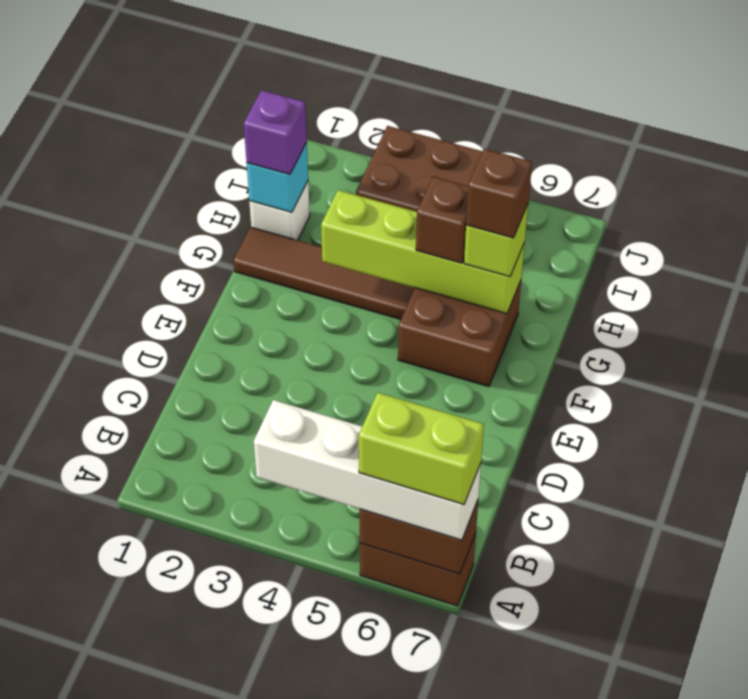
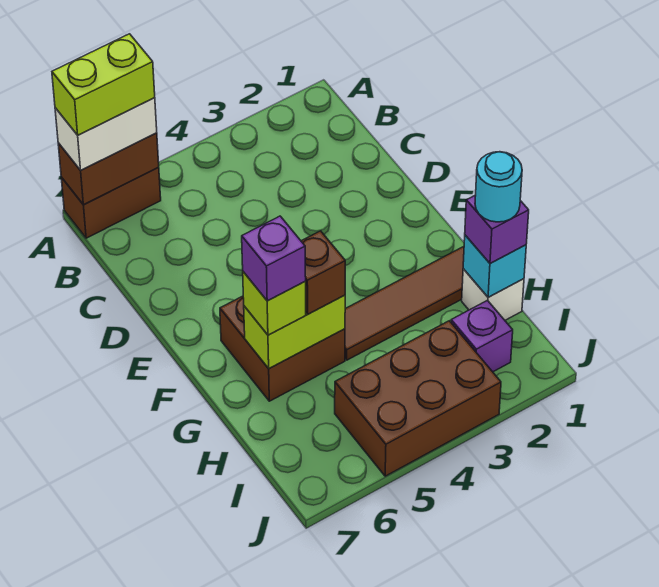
white 1x4 brick [254,400,481,540] -> white 1x2 brick [55,98,157,170]
lime 1x4 brick [321,190,525,314] -> lime 1x2 brick [244,295,345,369]
brown 1x1 brick [466,149,532,238] -> purple 1x1 brick [242,216,306,301]
none -> cyan 1x1 round brick [475,152,522,222]
none -> purple 1x1 brick [451,300,513,372]

